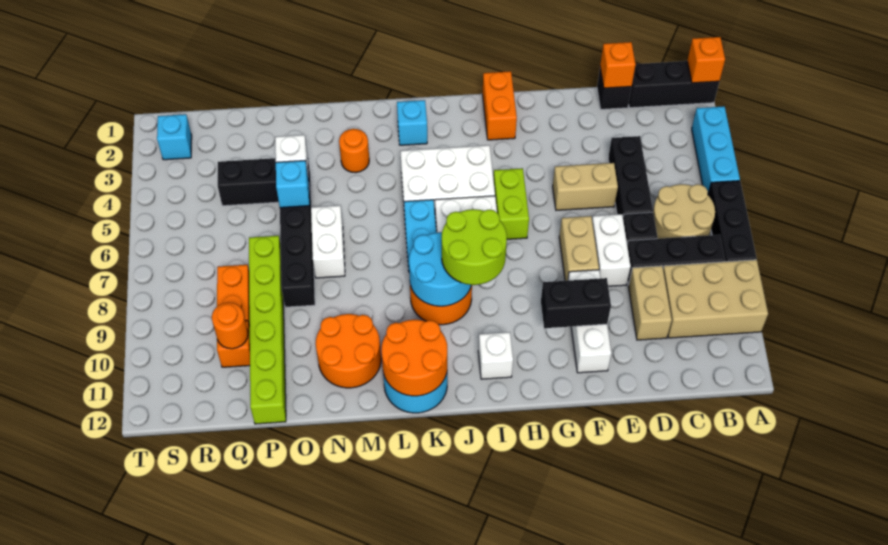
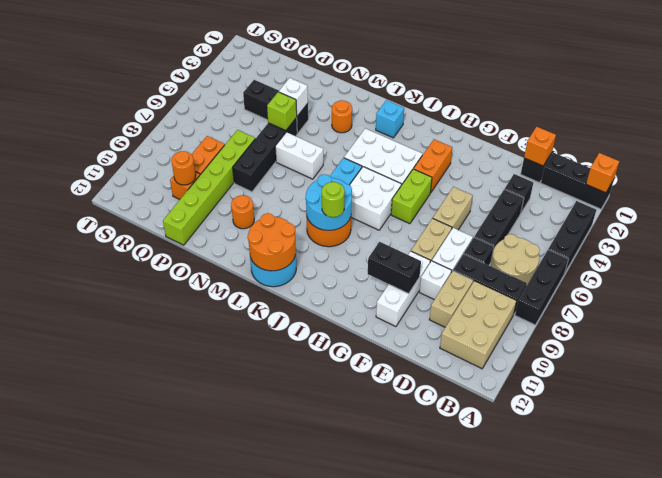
cyan 1x3 brick [692,106,740,193] -> black 1x3 brick [548,201,596,272]
tan 2x3 brick [663,260,768,338] -> tan 2x3 brick turned to [440,281,517,369]
none -> black 1x1 brick [505,174,533,213]
tan 1x2 brick [553,163,618,210] -> tan 1x2 brick turned to [433,187,473,230]
orange 1x2 brick [483,71,517,140] -> orange 1x2 brick moved to [414,139,452,193]
lime 2x2 round brick [442,209,507,285] -> lime 1x1 round brick [322,182,345,217]
white 1x1 brick [478,332,513,379] -> white 1x1 brick moved to [419,261,452,300]
orange 2x2 round brick [316,314,381,388] -> orange 1x1 round brick [231,195,254,229]
white 1x2 brick [311,205,345,278] -> white 1x2 brick turned to [275,132,323,179]
cyan 1x1 brick [276,160,309,208] -> lime 1x1 brick [267,92,297,131]
cyan 1x1 brick [157,114,192,160] -> none

